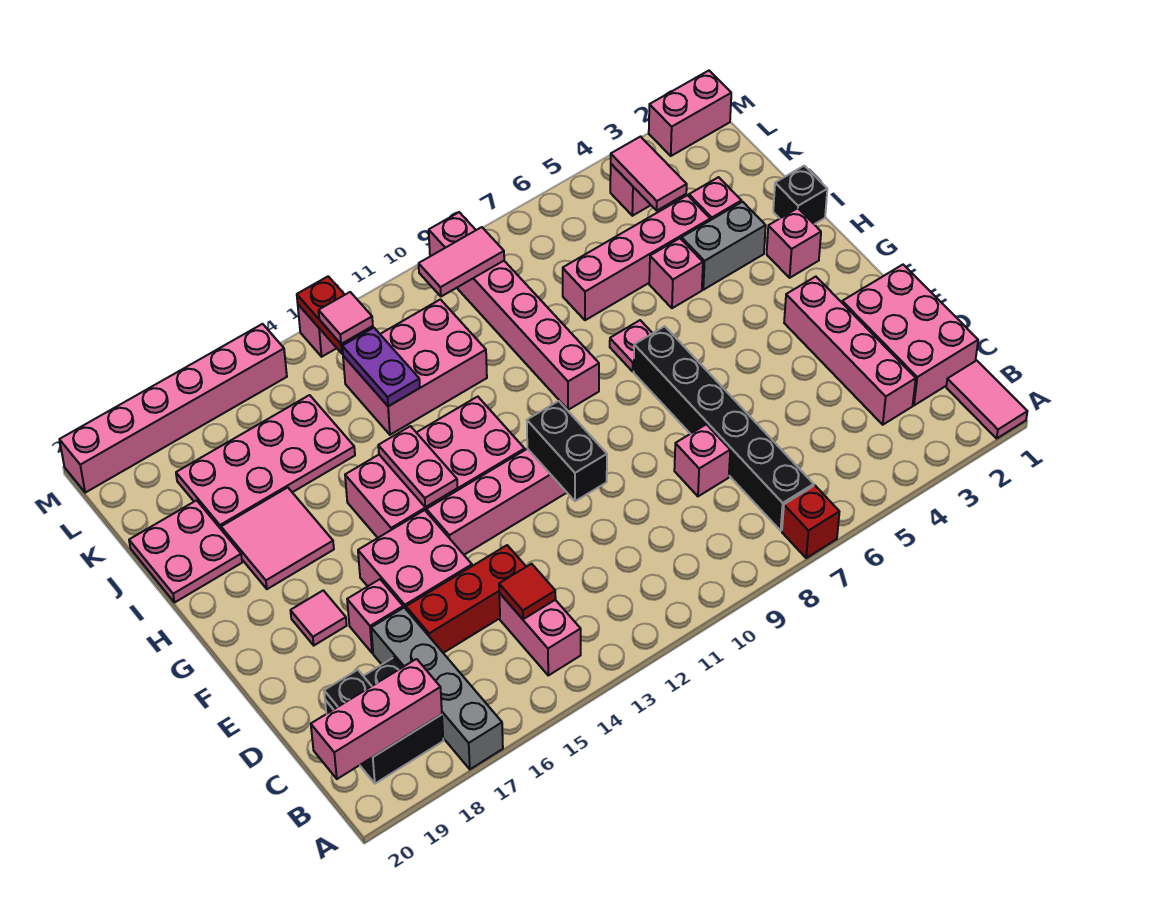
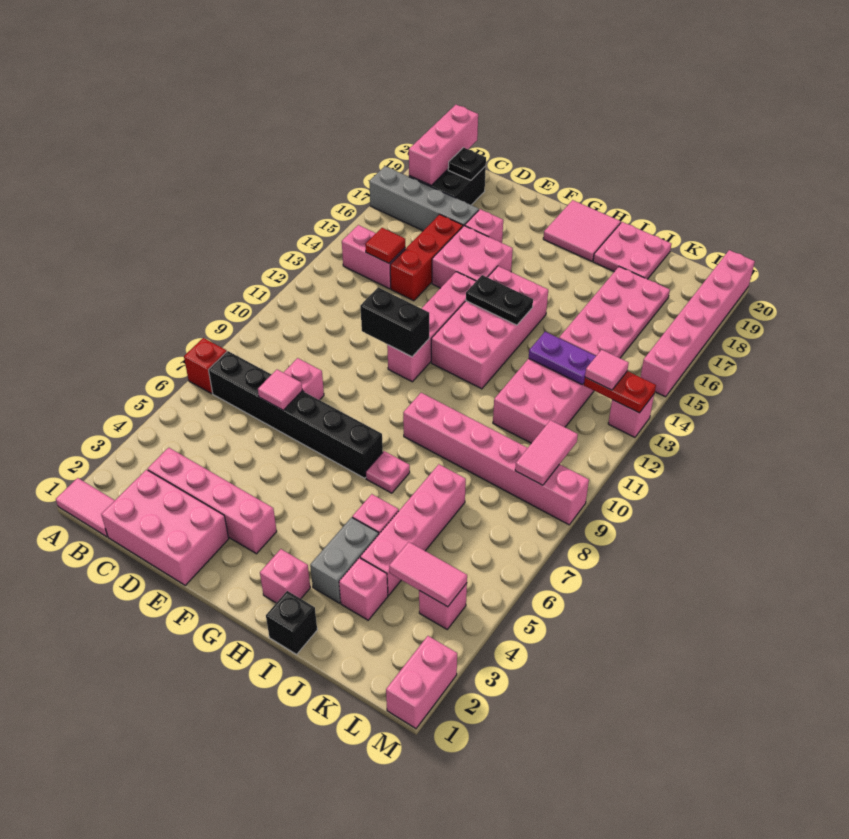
pink 1x1 tile [290,590,347,645] -> pink 1x1 tile moved to [258,370,302,410]
pink 1x2 plate [378,426,457,507] -> black 1x2 plate [466,275,533,325]
pink 2x2 tile [221,488,334,589] -> pink 2x2 tile moved to [543,200,621,261]

